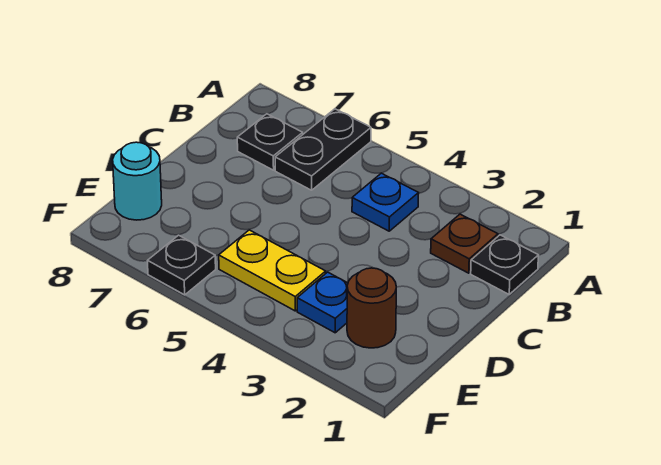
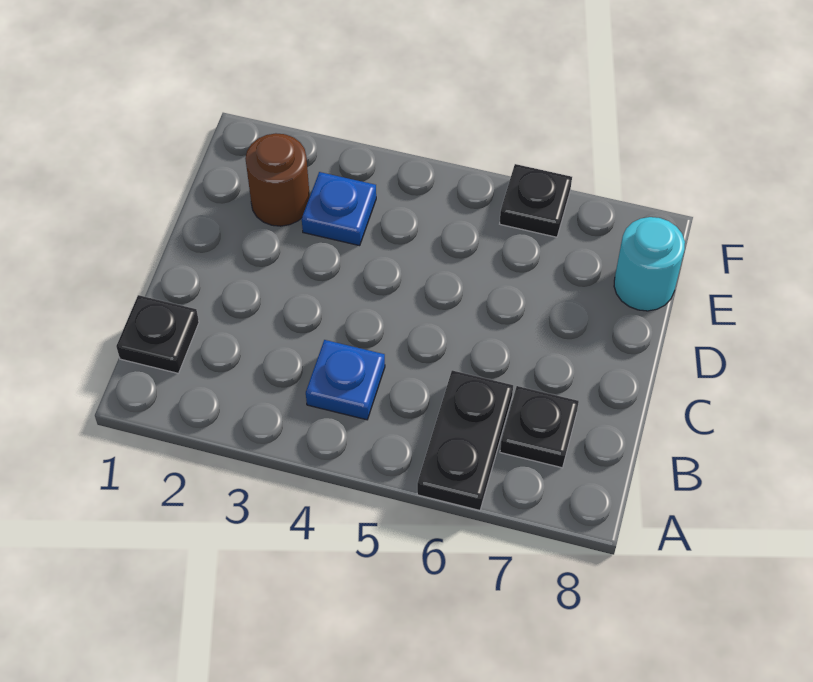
brown 1x1 plate [431,214,498,273] -> none
yellow 1x2 plate [219,230,326,311] -> none

